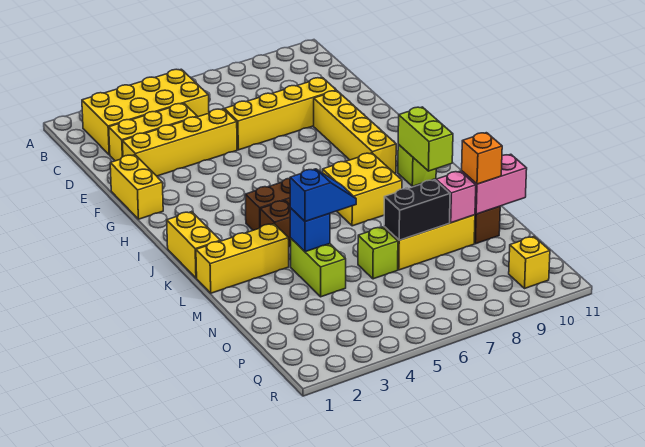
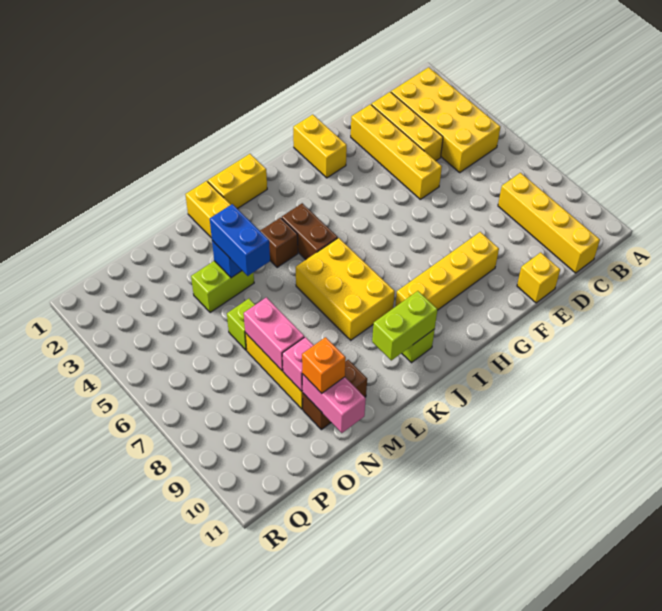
yellow 1x4 brick [224,78,336,150] -> yellow 1x4 brick moved to [498,173,600,273]
yellow 1x2 brick [110,155,163,219] -> yellow 1x2 brick turned to [293,115,347,178]
yellow 2x2 brick [323,153,402,226] -> yellow 2x3 brick [296,238,395,340]
blue 1x2 slope [290,169,356,222] -> blue 1x2 brick [210,204,270,276]
black 1x2 brick [384,180,450,240] -> pink 1x2 brick [244,297,304,371]
yellow 1x1 brick [509,237,550,288] -> yellow 1x1 brick moved to [517,252,560,303]

